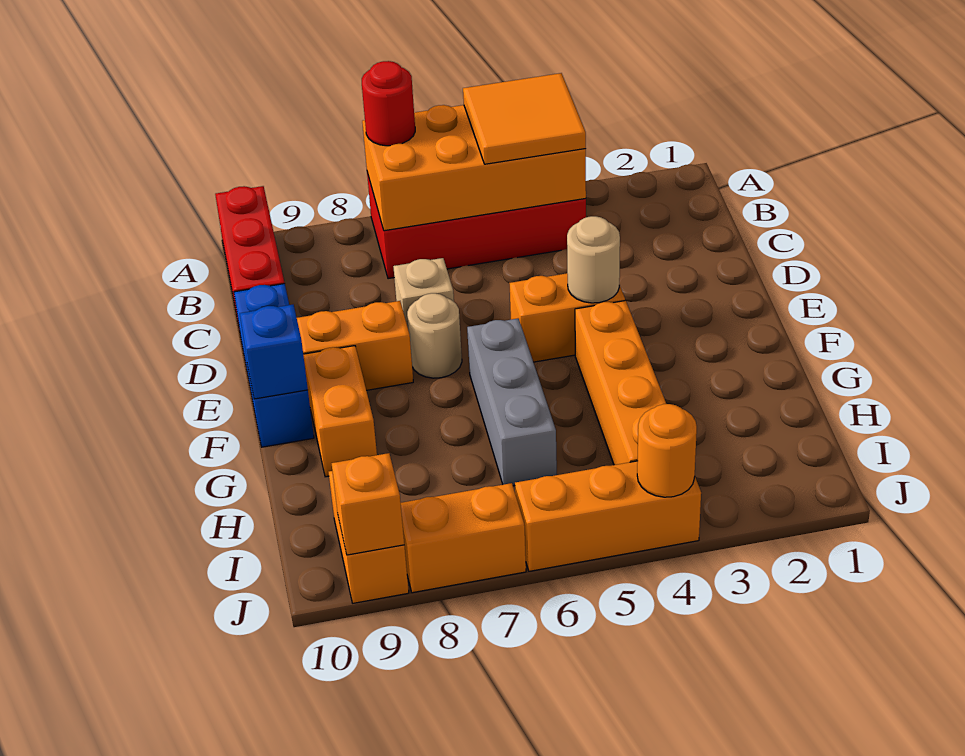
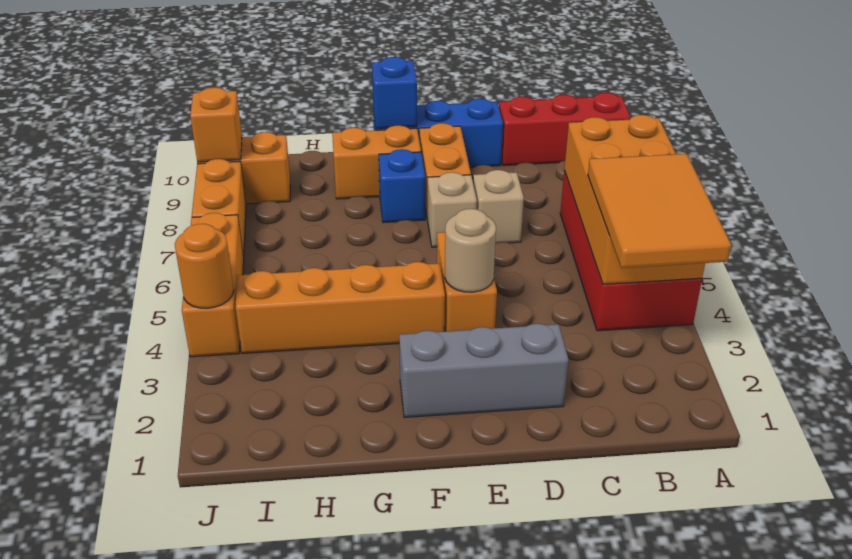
orange 2x2 tile [463,73,586,164] -> orange 2x3 tile [588,154,731,268]
red 1x1 round brick [362,61,415,146] -> none
tan 1x1 round brick [407,293,462,378] -> tan 1x1 brick [428,172,477,247]
grey 1x3 brick [467,319,557,486] -> grey 1x3 brick moved to [399,324,569,417]
none -> blue 1x1 brick [379,149,425,223]

